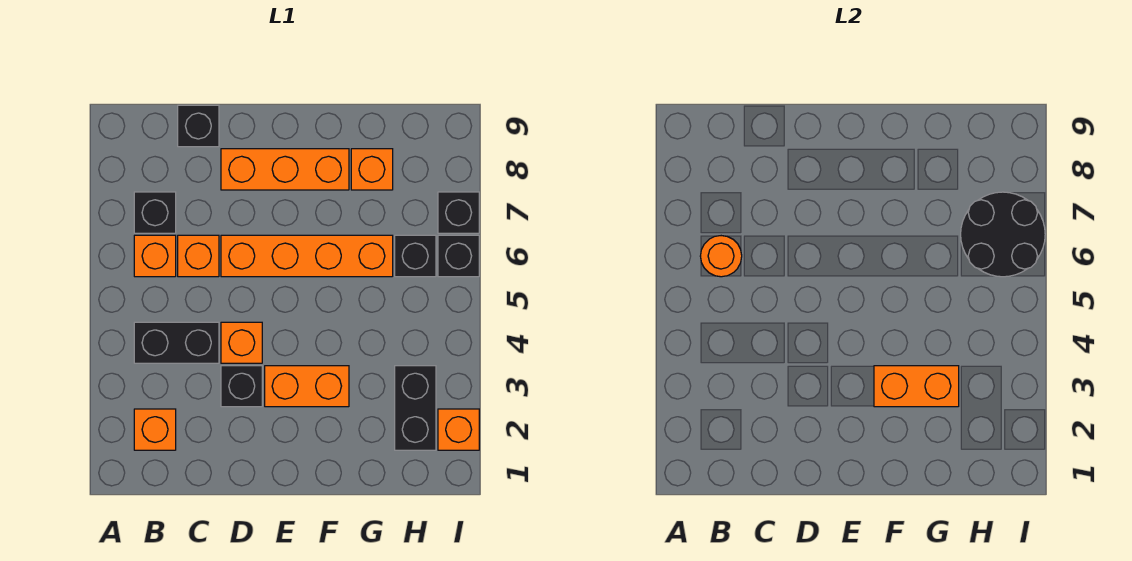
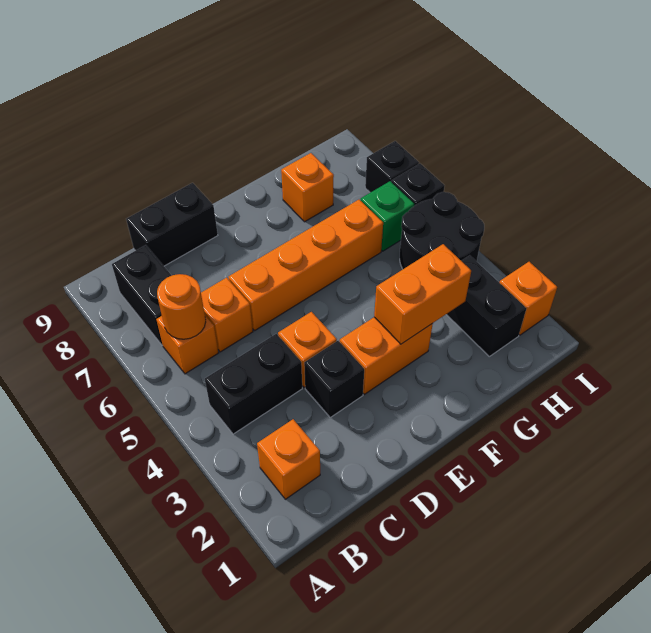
black 1x1 brick [134,192,176,233] -> black 1x2 brick [112,245,172,345]
black 1x1 brick [178,105,219,147] -> black 1x2 brick [126,183,218,266]
orange 1x3 brick [221,149,349,190] -> none
black 1x1 brick [395,235,436,277] -> green 1x1 brick [361,181,414,251]
black 2x2 round brick [961,192,1045,277] -> black 2x2 round brick moved to [400,192,484,269]

